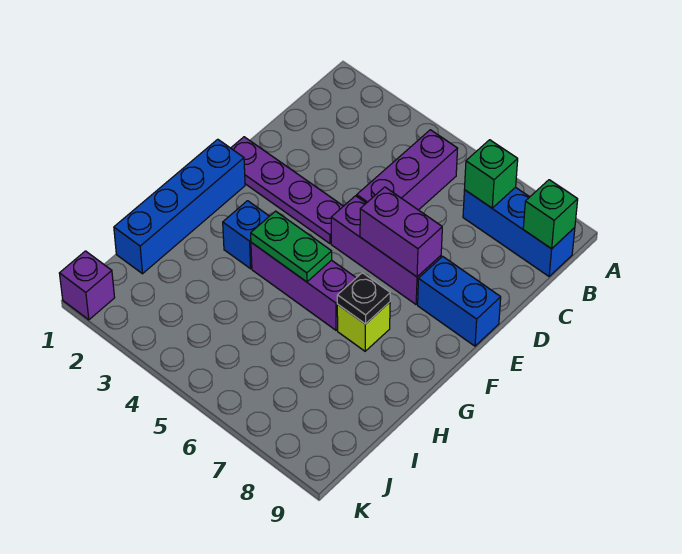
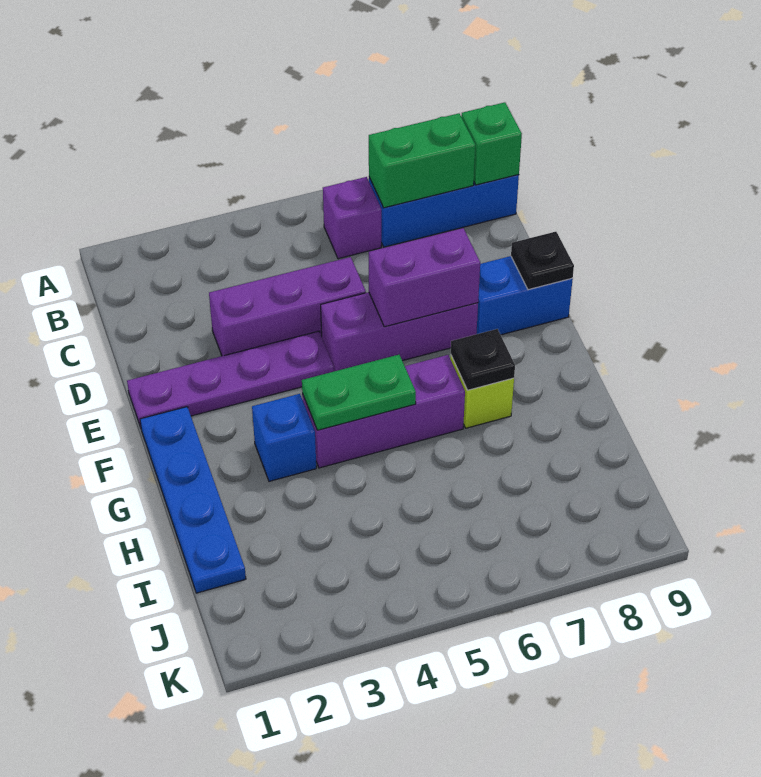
purple 1x3 brick [357,130,458,210] -> purple 1x3 brick turned to [209,257,366,356]
green 1x1 brick [465,140,518,208] -> green 1x2 brick [369,113,475,208]
none -> black 1x1 plate [511,232,574,290]
blue 1x4 brick [114,139,245,274] -> blue 1x4 plate [140,407,246,593]
purple 1x1 brick [59,251,115,320] -> purple 1x1 brick moved to [323,177,381,259]

